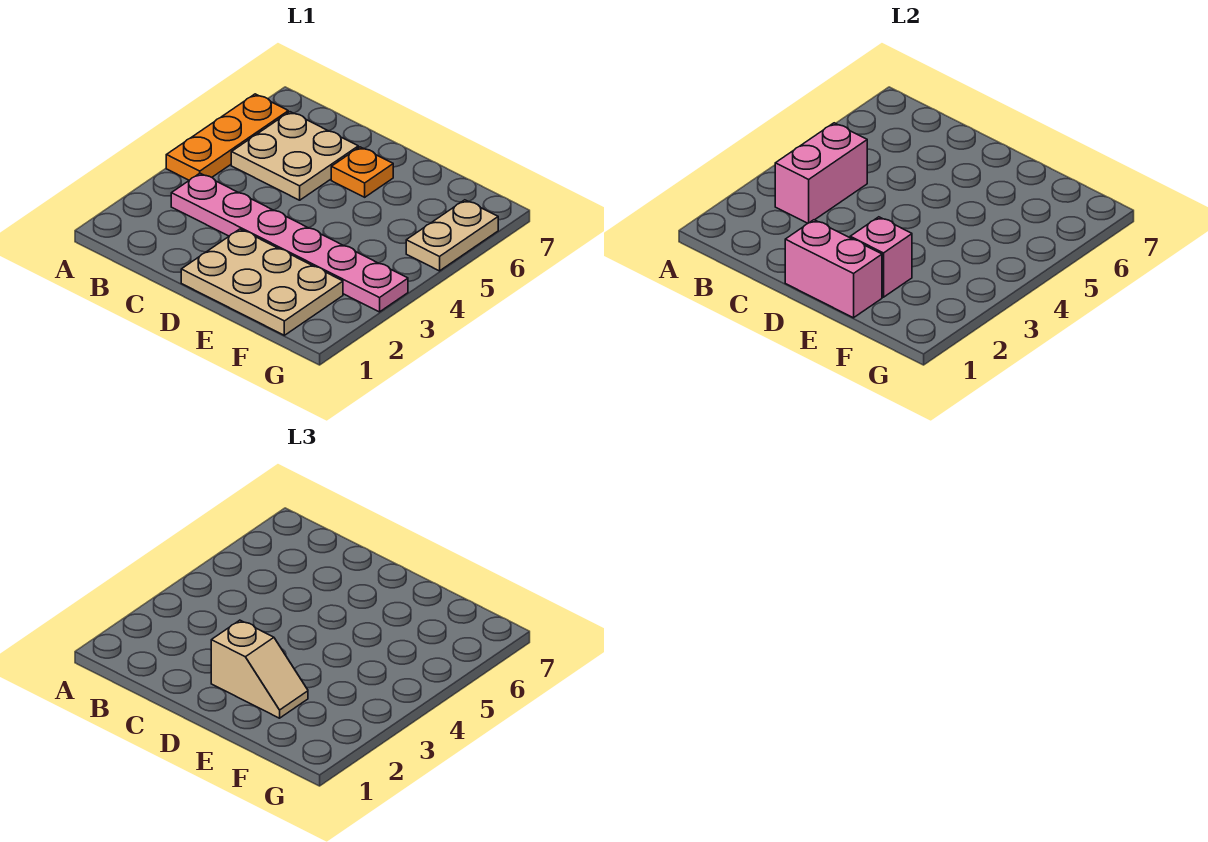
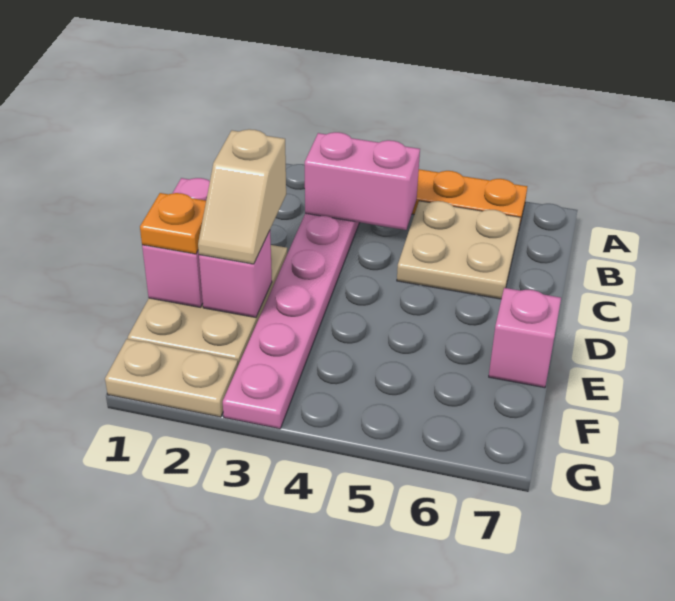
orange 1x1 plate [331,147,393,197] -> orange 1x1 plate moved to [140,193,206,254]
none -> pink 1x1 brick [489,288,561,388]
tan 1x2 plate [406,200,498,271] -> tan 1x2 plate moved to [105,339,238,417]

